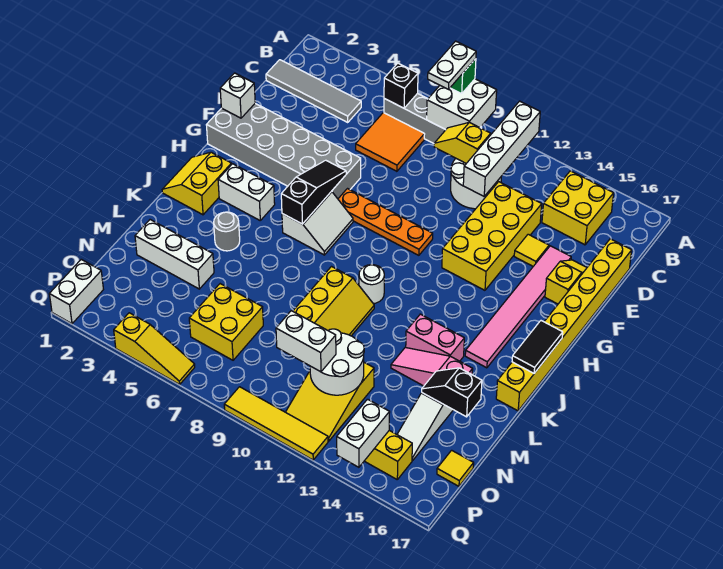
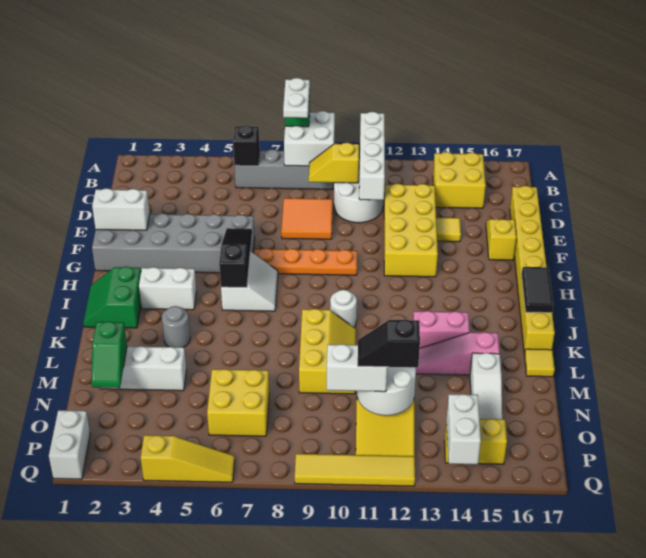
grey 1x4 tile [266,60,361,123] -> none
orange 2x2 tile [356,113,425,171] -> orange 2x2 tile moved to [281,198,333,239]
pink 1x6 tile [465,246,571,368] -> none
white 1x1 brick [220,73,255,118] -> white 1x2 brick [92,188,150,230]
yellow 2x2 slope [162,152,232,215] -> green 2x2 slope [83,267,141,328]
none -> green 1x2 slope [91,322,127,388]
black 1x2 slope [422,368,482,417] -> black 1x2 slope moved to [358,320,420,367]
yellow 1x1 tile [437,450,474,486] -> yellow 1x1 tile moved to [524,349,555,377]

